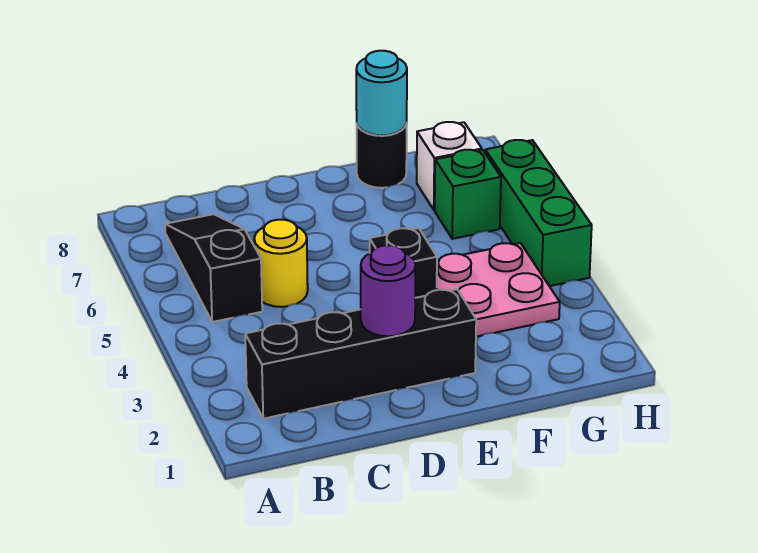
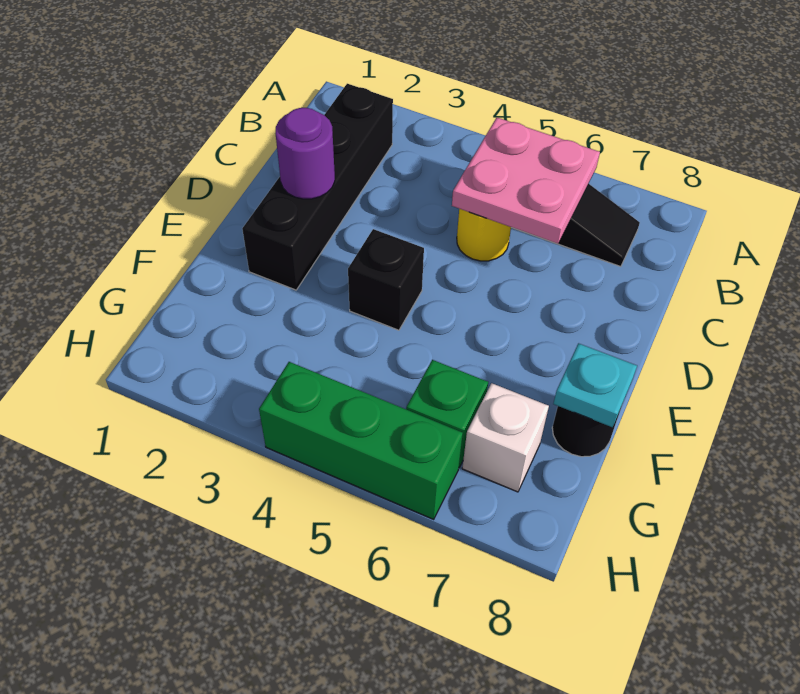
pink 2x2 plate [437,243,560,337] -> pink 2x2 plate moved to [452,118,600,244]
cyan 1x1 round brick [356,51,407,135] -> cyan 1x1 plate [553,343,637,427]

